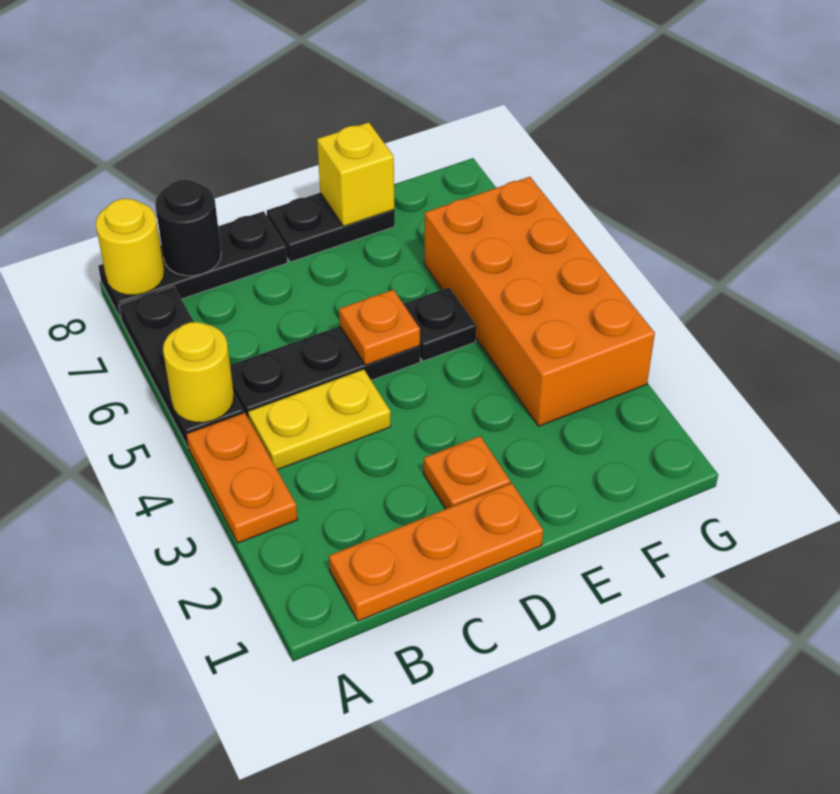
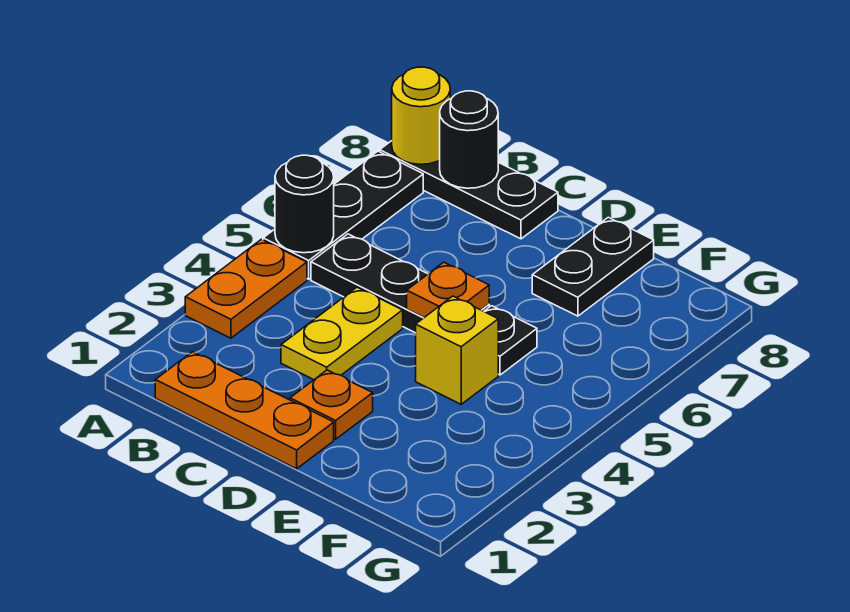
yellow 1x1 round brick [163,322,234,423] -> black 1x1 round brick [275,155,334,253]
yellow 1x2 plate [248,369,391,470] -> yellow 1x2 plate turned to [281,287,403,380]
black 1x2 plate [267,193,395,262] -> black 1x2 plate turned to [532,217,654,316]
yellow 1x1 brick [317,122,395,226] -> yellow 1x1 brick moved to [416,296,498,404]
orange 2x4 brick [424,177,655,426] -> none

